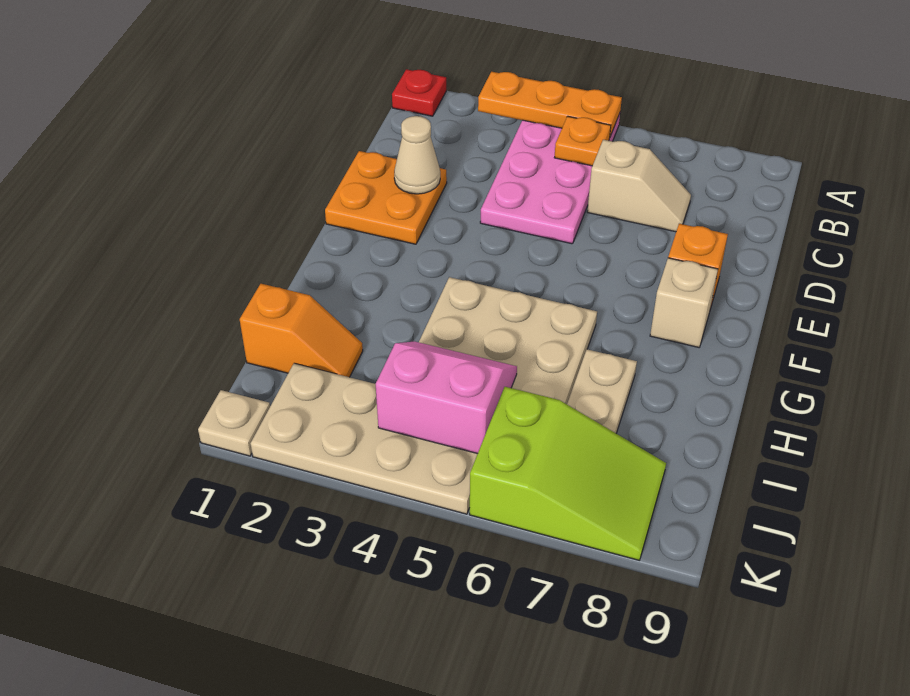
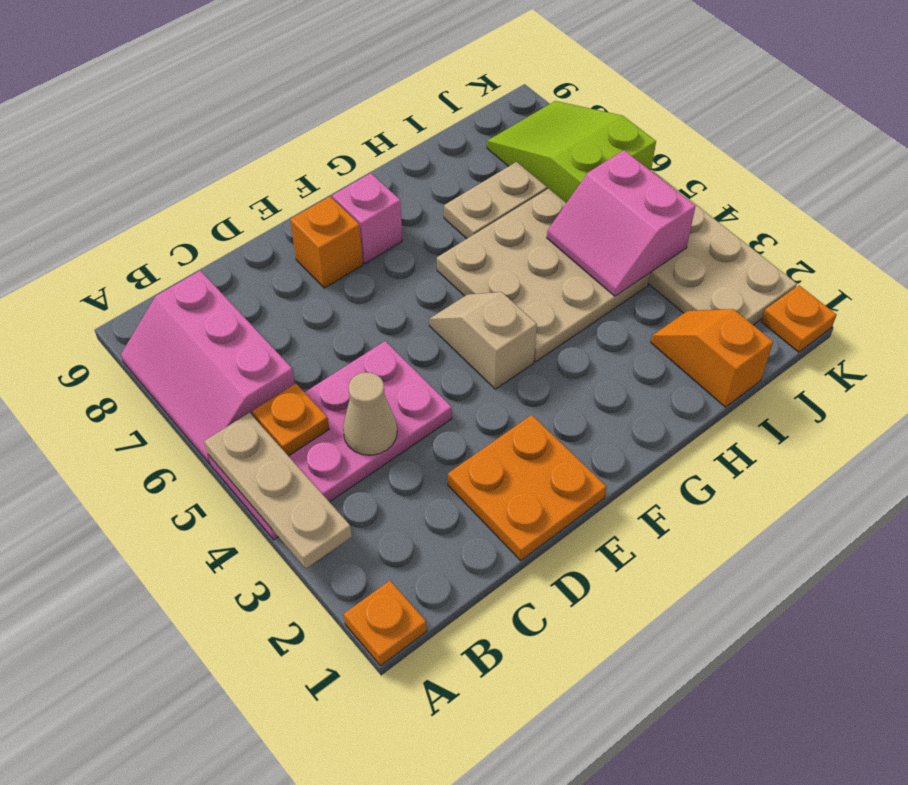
red 1x1 plate [392,69,446,116] -> orange 1x1 plate [344,581,427,666]
orange 1x3 plate [478,72,622,137] -> tan 1x3 plate [204,413,352,569]
none -> pink 2x3 slope [121,271,295,464]
tan 1x2 slope [587,140,691,232] -> tan 1x2 slope moved to [429,292,537,389]
tan 1x1 cone [394,116,440,194] -> tan 1x1 cone moved to [343,373,397,455]
tan 1x1 brick [650,258,718,347] -> pink 1x1 brick [332,173,402,264]
tan 1x1 plate [198,390,270,456] -> orange 1x1 plate [762,285,837,352]

